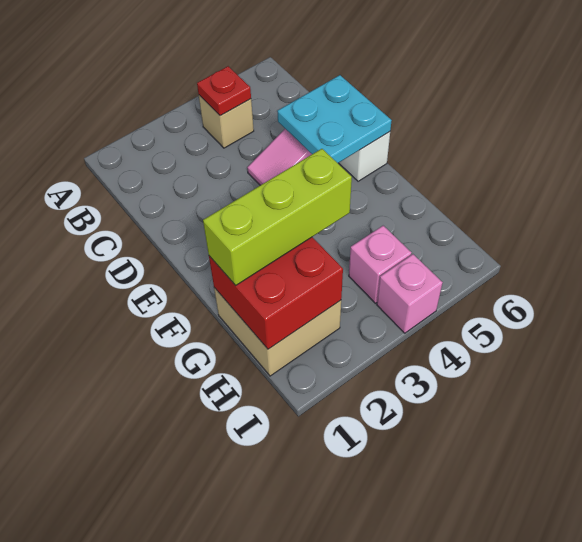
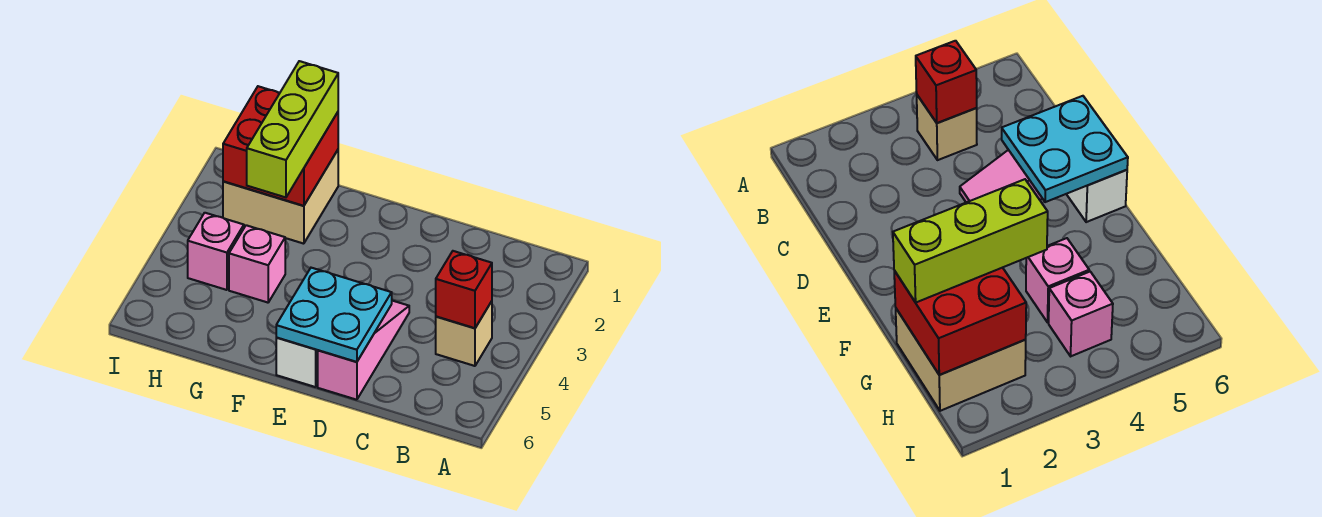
red 1x1 plate [197,66,251,116] -> red 1x1 brick [436,251,492,328]
pink 1x1 brick [377,254,443,333] -> pink 1x1 brick moved to [229,225,285,303]

